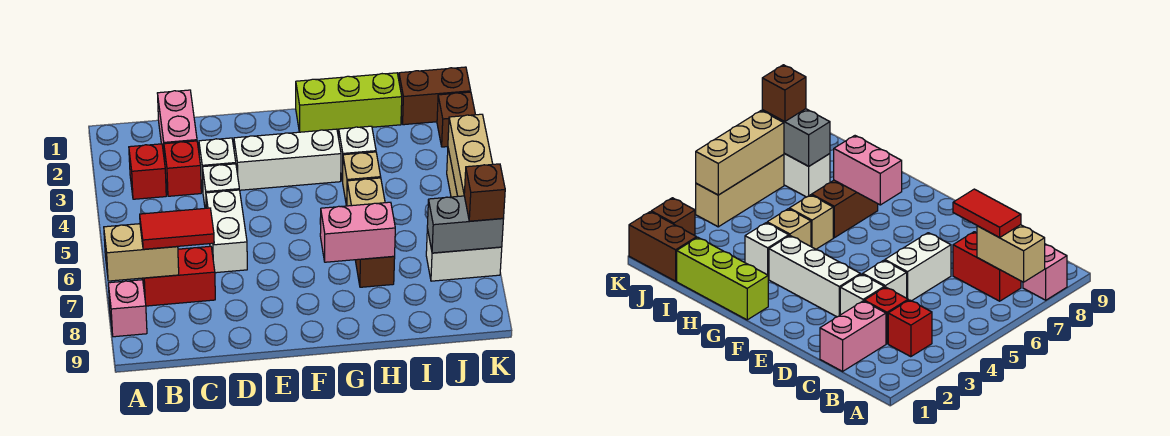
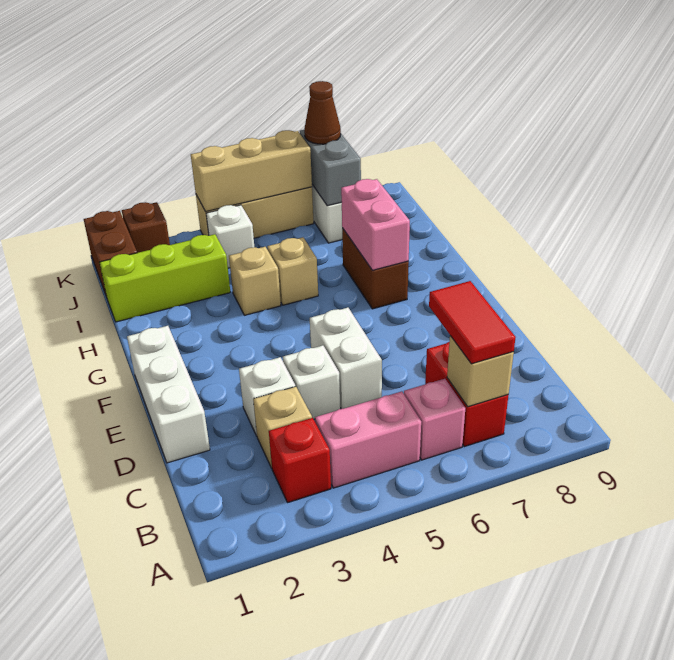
tan 1x2 brick [104,224,179,281] -> tan 1x1 brick [447,336,514,407]
pink 1x1 brick [108,280,147,337] -> pink 1x1 brick moved to [404,379,465,460]
pink 1x2 brick [157,90,197,162] -> pink 1x2 brick moved to [315,391,421,488]
red 1x1 brick [164,141,201,196] -> tan 1x1 brick [253,387,312,468]
white 1x2 brick [206,190,247,273] -> white 1x2 brick turned to [310,308,382,409]
white 1x3 brick [234,129,341,190] -> white 1x3 brick moved to [127,326,210,463]
lime 1x3 brick [296,73,402,132] -> lime 1x3 brick turned to [99,234,230,322]
white 1x1 brick [339,126,376,181] -> white 1x1 brick moved to [206,205,254,268]
brown 1x2 brick [355,256,395,287] -> brown 1x2 brick turned to [342,228,409,309]
brown 1x1 brick [464,164,505,221] -> brown 1x1 cone [304,81,341,144]

